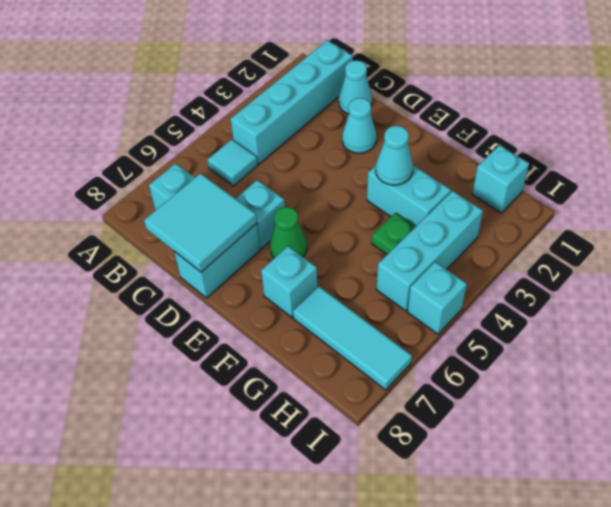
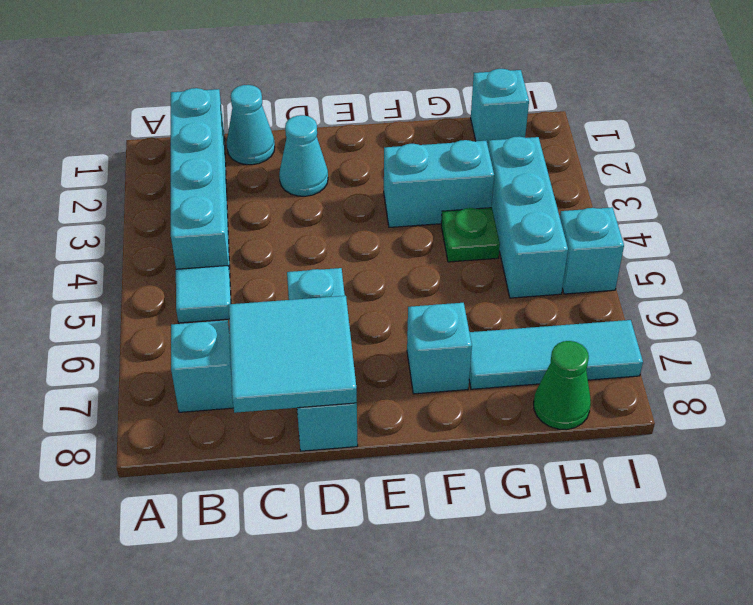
green 1x1 cone [270,207,307,258] -> green 1x1 cone moved to [534,341,591,430]
cyan 1x1 cone [376,126,413,185] -> none

